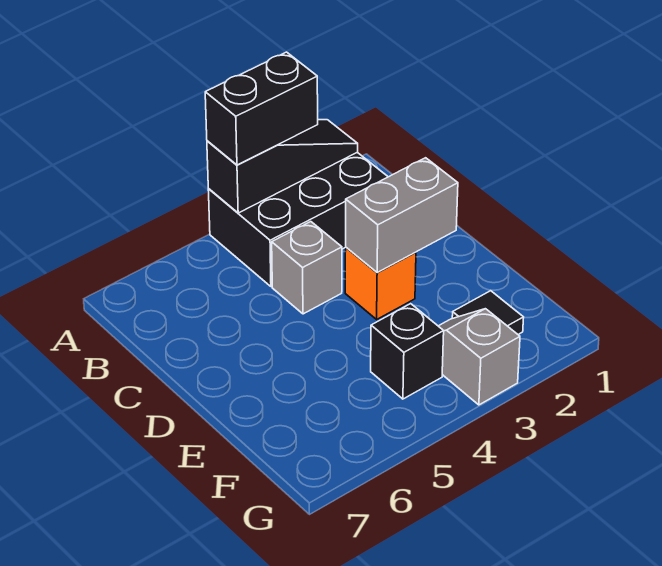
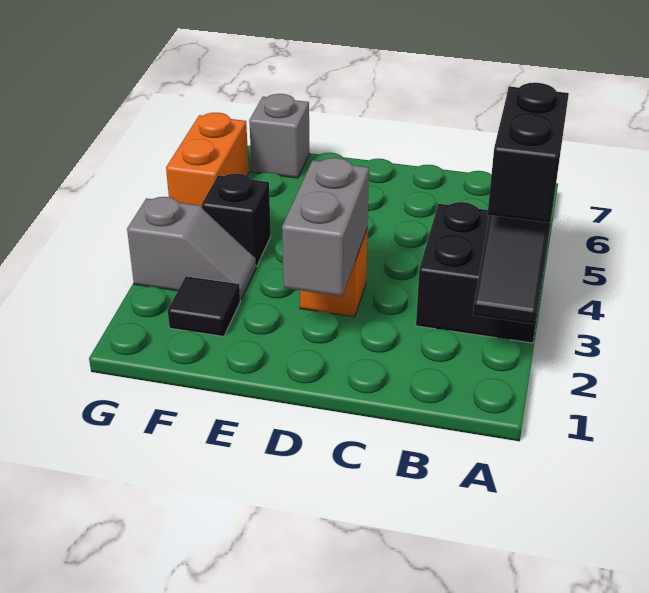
black 2x3 brick [208,152,388,287] -> black 2x2 brick [416,202,548,343]
grey 1x1 brick [272,222,342,314] -> grey 1x1 brick moved to [249,94,309,178]
none -> orange 1x2 brick [166,113,249,207]

